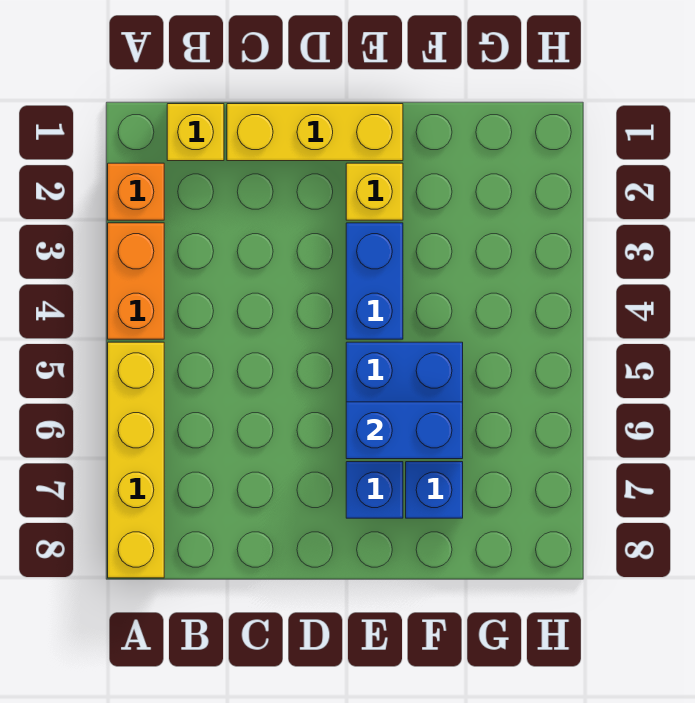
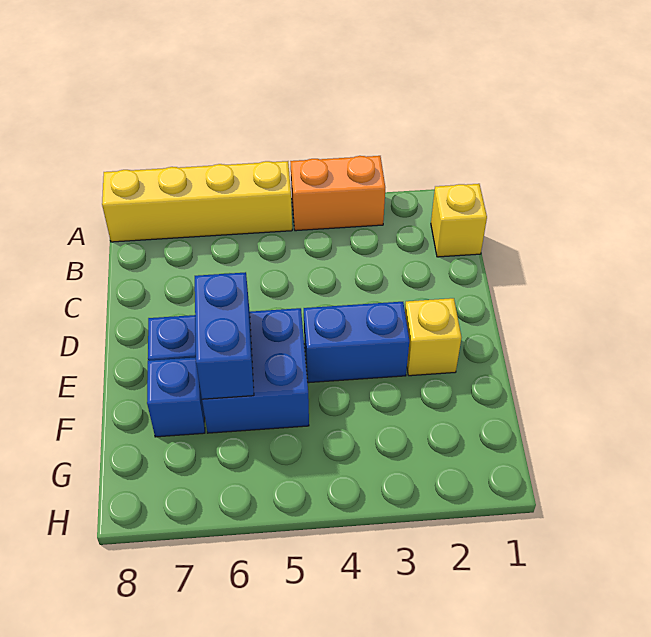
orange 1x1 brick [108,163,164,220] -> none
yellow 1x3 brick [227,104,403,161] -> none

